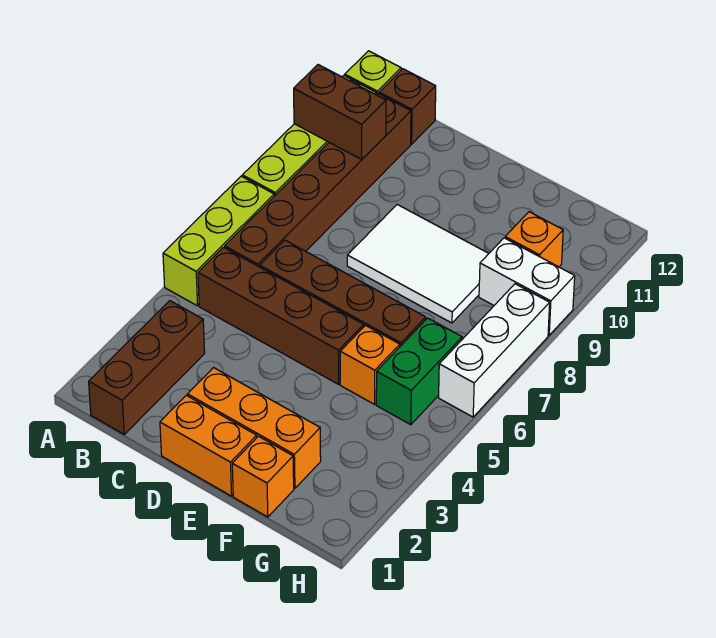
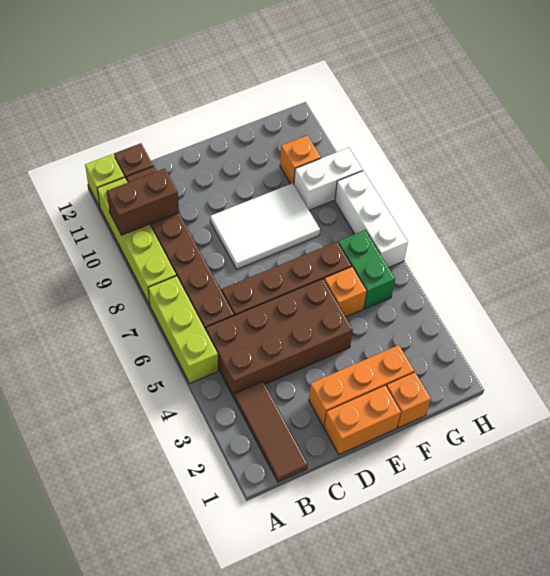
brown 1x3 brick [89,301,205,434] -> brown 1x3 tile [234,382,308,482]
brown 1x4 brick [198,247,364,384] -> brown 2x4 brick [206,279,353,397]

